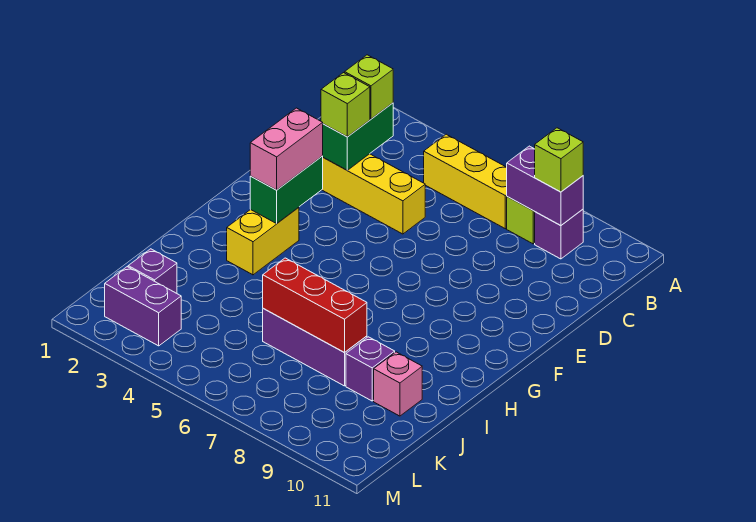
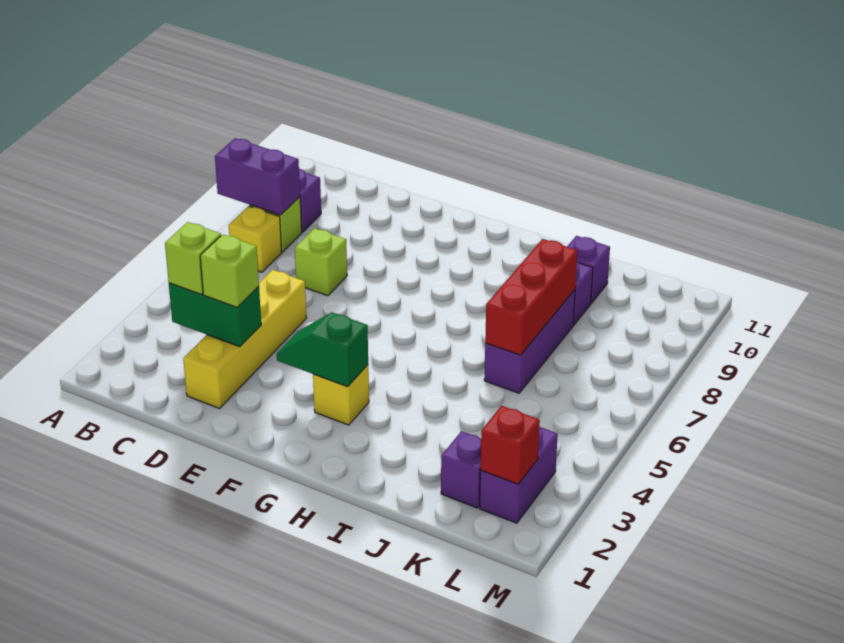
yellow 1x3 brick [424,134,507,229] -> yellow 1x1 brick [229,206,282,272]
purple 1x2 brick [507,146,583,226] -> purple 1x2 brick turned to [215,138,300,215]
lime 1x1 brick [535,128,583,192] -> lime 1x1 brick moved to [295,228,347,296]
green 1x2 brick [250,156,323,223] -> green 1x2 slope [277,312,368,387]
pink 1x2 brick [250,108,323,190] -> none
yellow 1x2 brick [227,207,299,275] -> yellow 1x1 brick [313,365,369,425]
pink 1x1 brick [374,352,422,416] -> purple 1x1 brick [567,236,610,303]
none -> red 1x1 brick [480,406,540,484]

